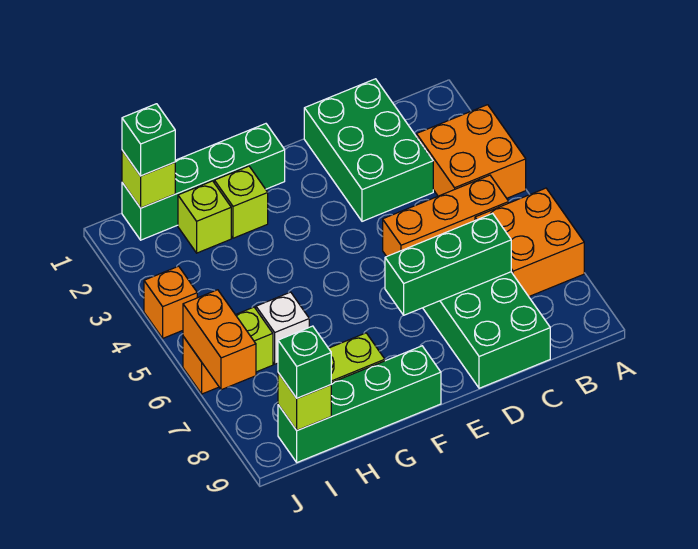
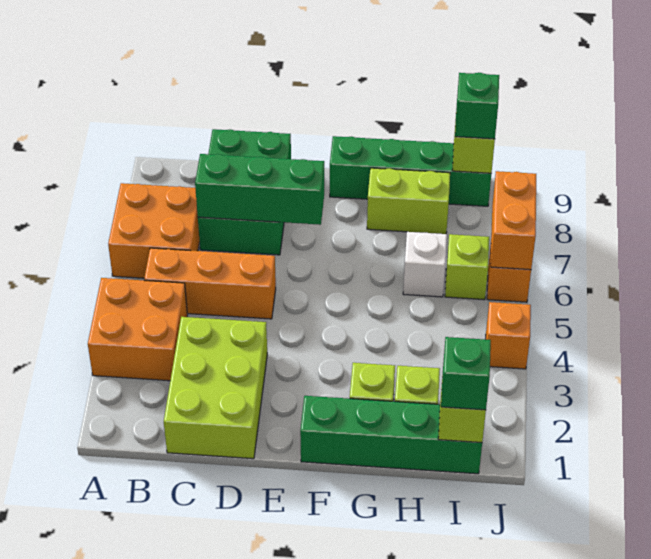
green 2x3 brick [304,79,433,221] -> lime 2x3 brick [164,317,267,459]

